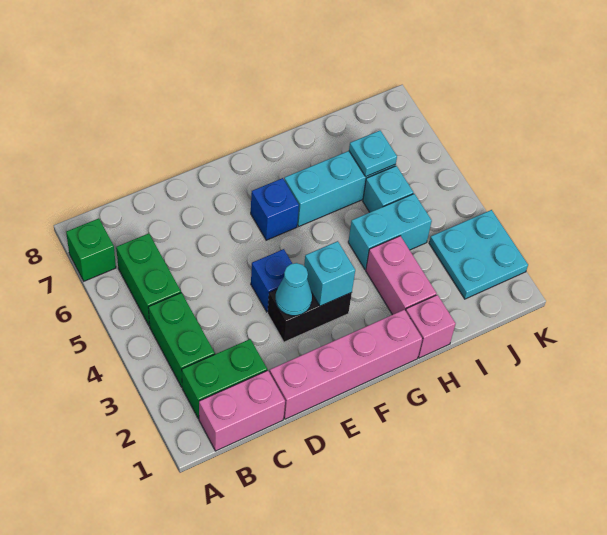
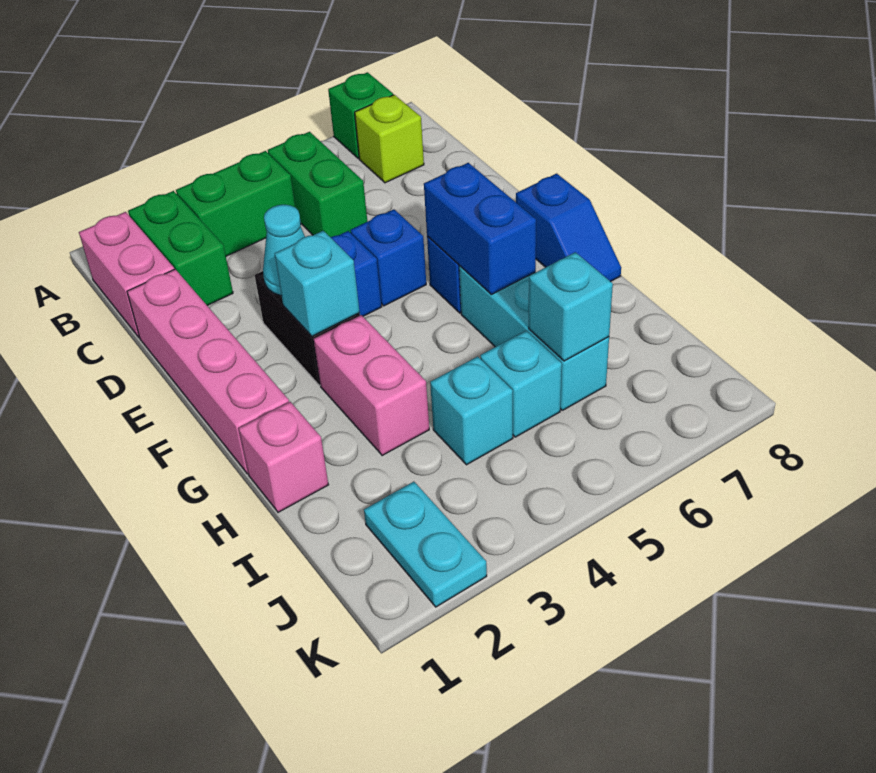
green 1x2 brick [116,233,181,326] -> green 1x2 brick turned to [268,132,367,237]
none -> lime 1x1 brick [355,95,424,183]
none -> blue 1x1 brick [350,209,426,306]
none -> blue 1x2 brick [424,163,536,295]
none -> blue 1x2 slope [516,173,621,282]
pink 1x2 brick [366,236,437,315] -> pink 1x2 brick turned to [314,315,429,455]
cyan 1x2 brick [348,194,432,269] -> cyan 1x1 brick [430,356,513,465]
cyan 1x1 plate [349,131,397,176] -> cyan 1x1 brick [529,252,613,361]
cyan 2x2 plate [429,210,528,299] -> cyan 1x2 plate [364,482,487,607]

